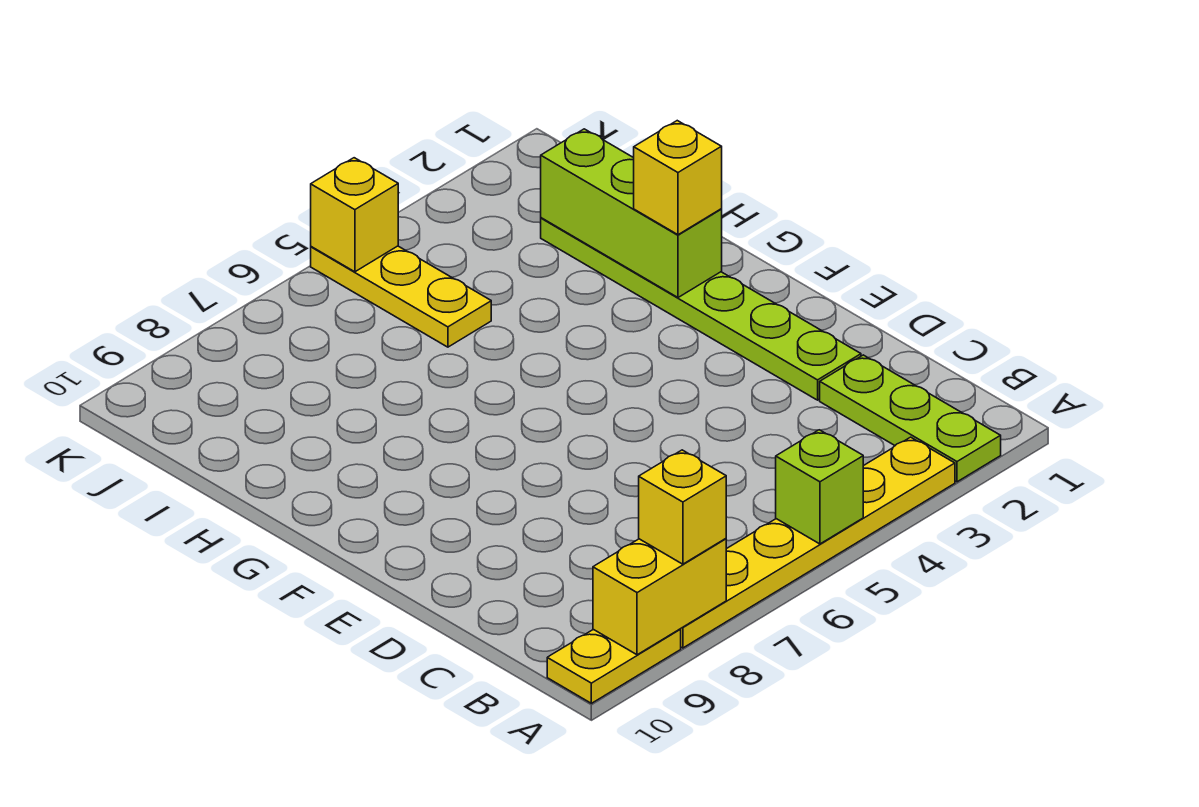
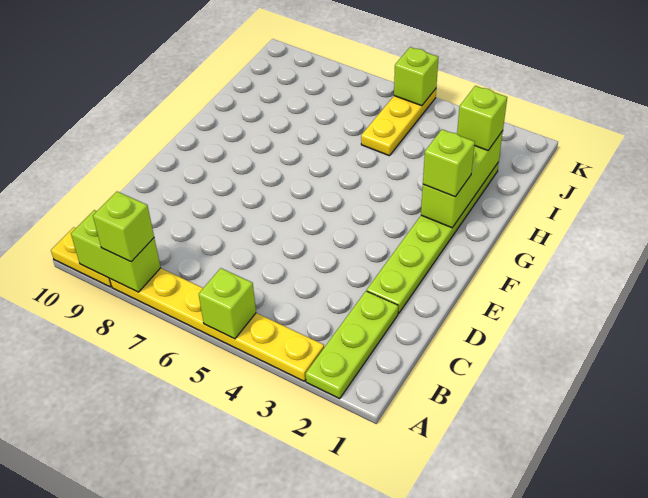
yellow 1x2 brick [593,539,726,655] -> lime 1x2 brick [71,210,161,292]
yellow 1x1 brick [639,450,726,564] -> lime 1x1 brick [93,192,154,262]
yellow 1x1 brick [634,121,722,235] -> lime 1x1 brick [423,130,475,197]
none -> lime 1x1 brick [457,86,507,150]
yellow 1x1 brick [311,158,398,272] -> lime 1x1 brick [394,47,439,106]

